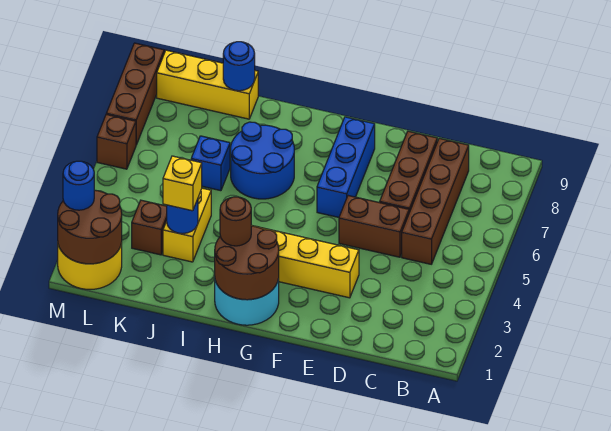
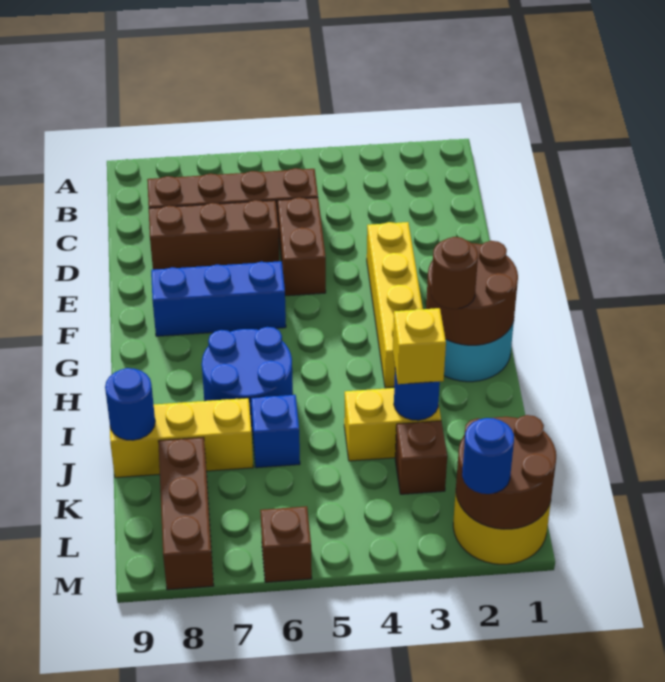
yellow 1x3 brick [157,50,258,119] -> yellow 1x3 brick turned to [110,398,253,478]
brown 1x3 brick [106,43,164,145] -> brown 1x3 brick turned to [158,437,214,590]

